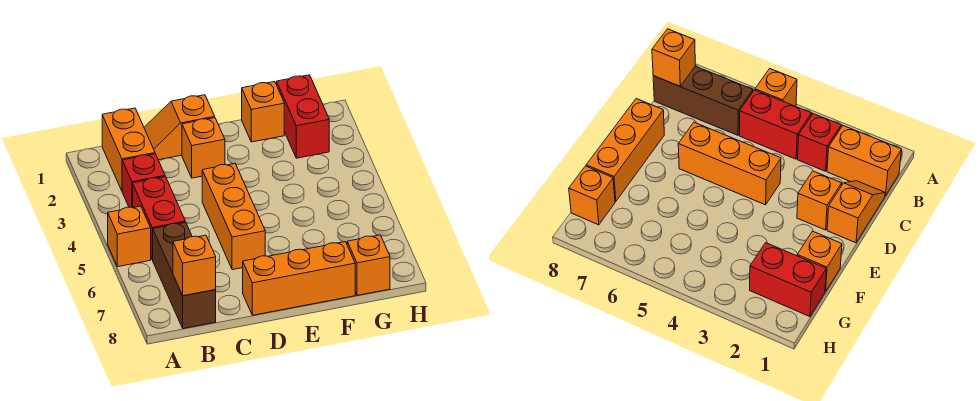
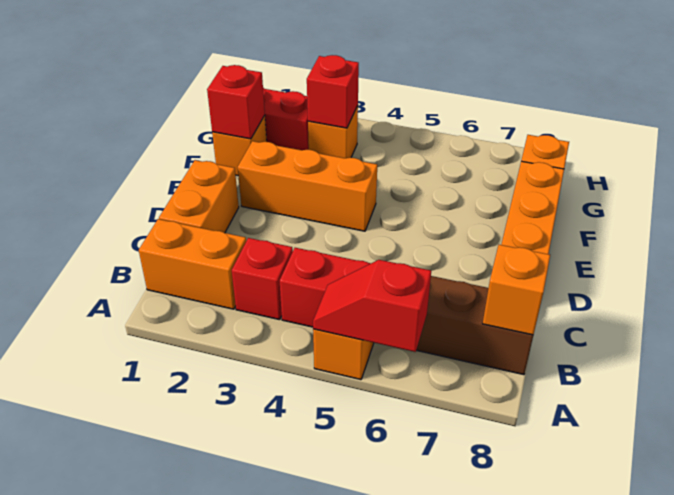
none -> red 1x2 slope [313,260,431,352]
orange 1x2 slope [144,95,215,160] -> orange 1x2 brick [159,160,239,233]
orange 1x1 brick [182,118,225,178] -> orange 1x1 brick moved to [308,106,358,158]
orange 1x3 brick [202,164,265,270] -> orange 1x3 brick moved to [238,141,377,231]
none -> red 1x1 brick [207,65,265,139]
none -> red 1x1 brick [307,55,359,128]

